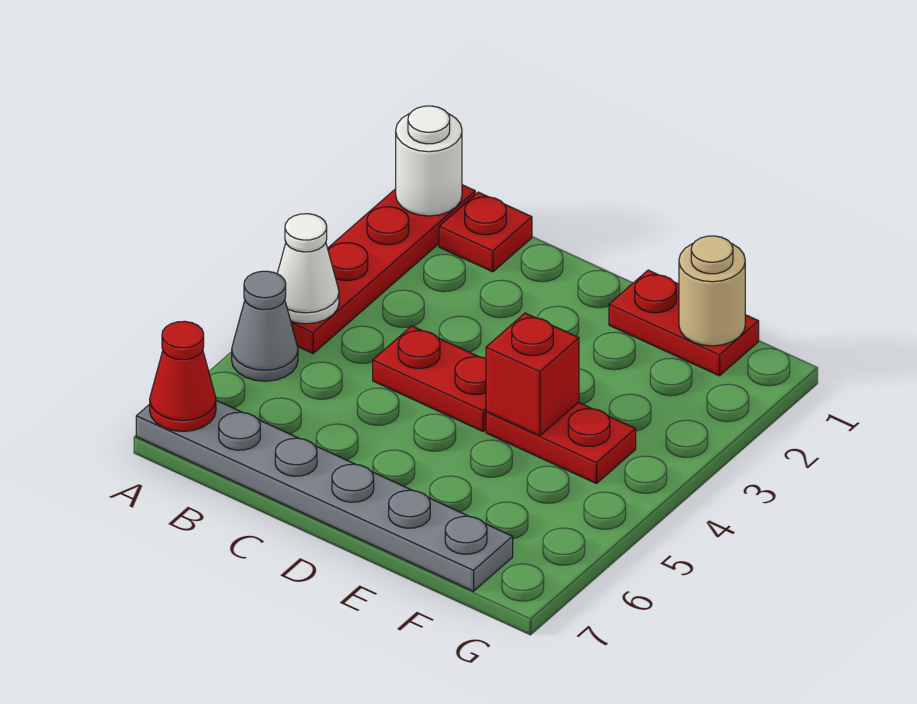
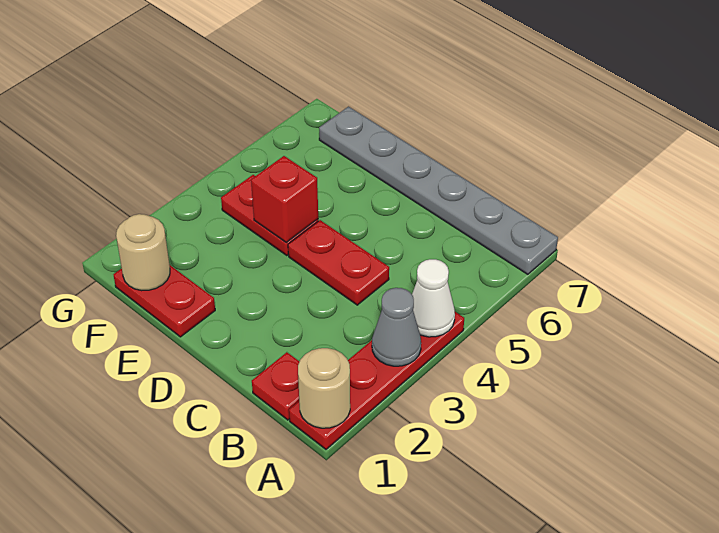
white 1x1 round brick [396,106,462,216] -> tan 1x1 round brick [298,348,350,428]
grey 1x1 cone [232,271,298,381] -> grey 1x1 cone moved to [372,288,421,366]
red 1x1 cone [150,321,216,431] -> none

